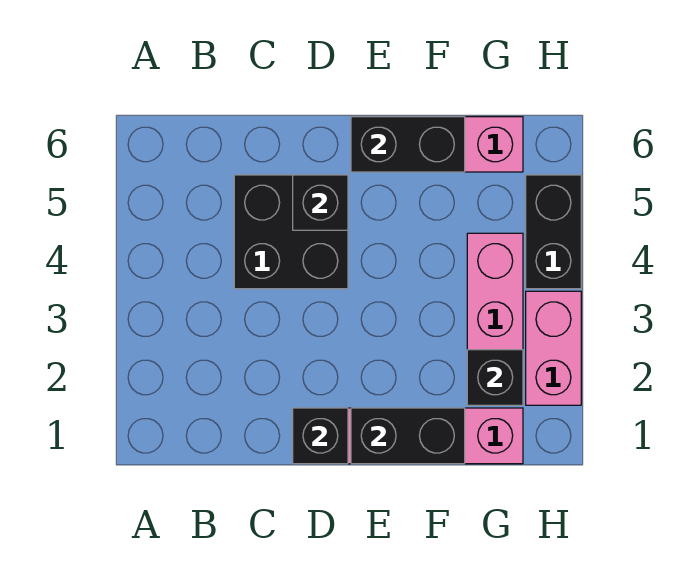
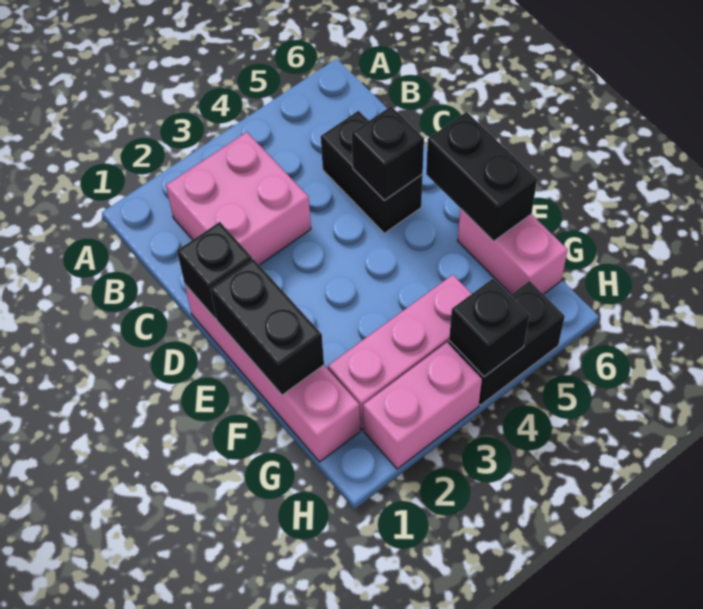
none -> pink 2x2 brick [166,132,311,265]
black 2x2 brick [234,175,348,289] -> black 1x2 brick [321,111,423,233]
black 1x1 brick [467,350,523,405] -> black 1x1 brick moved to [449,279,529,377]

